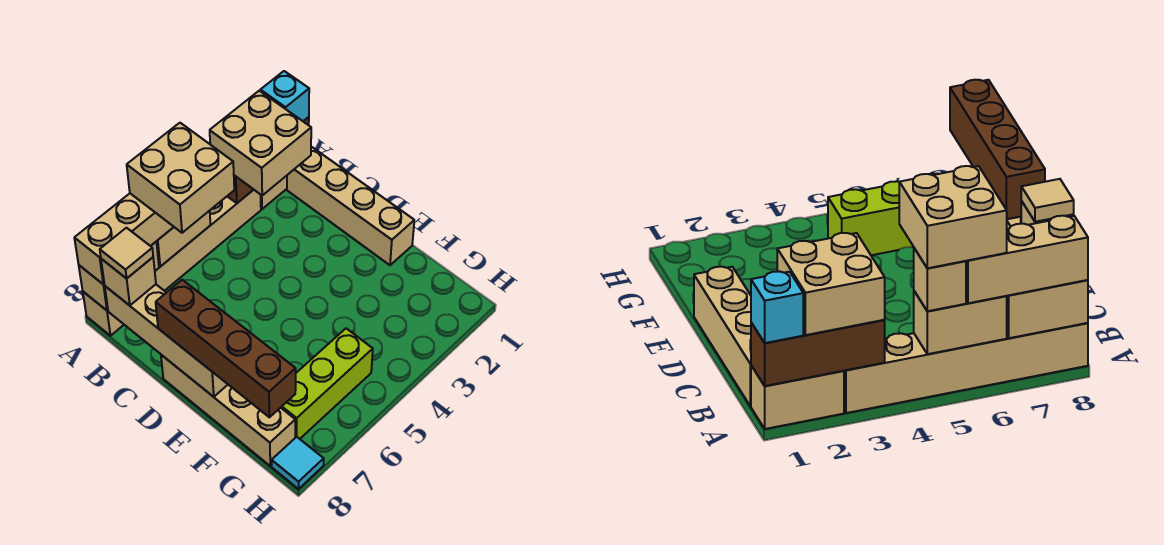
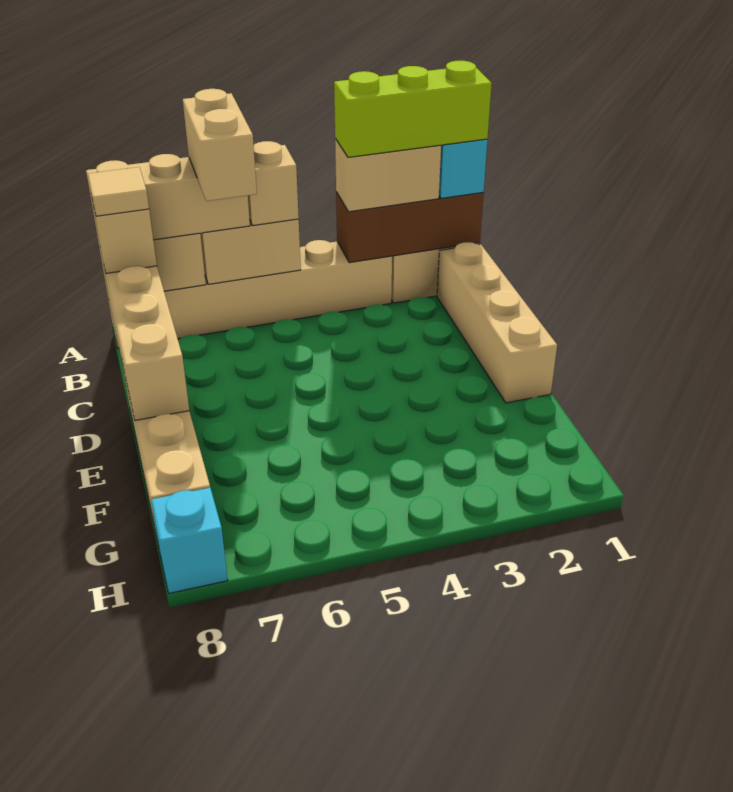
tan 2x2 brick [210,91,311,195] -> tan 1x2 brick [335,139,441,212]
tan 2x2 brick [127,123,234,233] -> tan 1x2 brick [183,89,257,201]
brown 1x4 brick [156,280,296,417] -> none
lime 1x3 brick [281,328,373,439] -> lime 1x3 brick moved to [334,60,492,157]
cyan 1x1 tile [272,437,324,489] -> cyan 1x1 brick [151,488,228,593]

